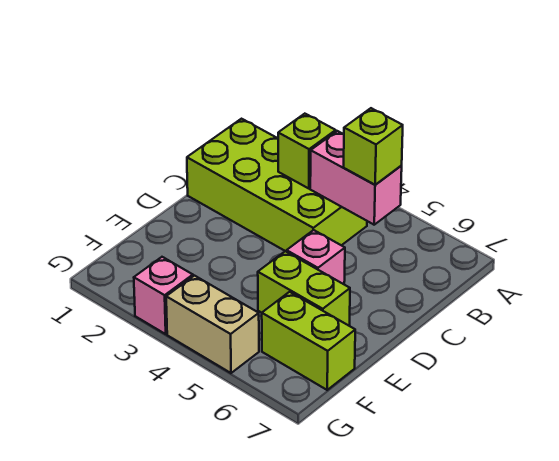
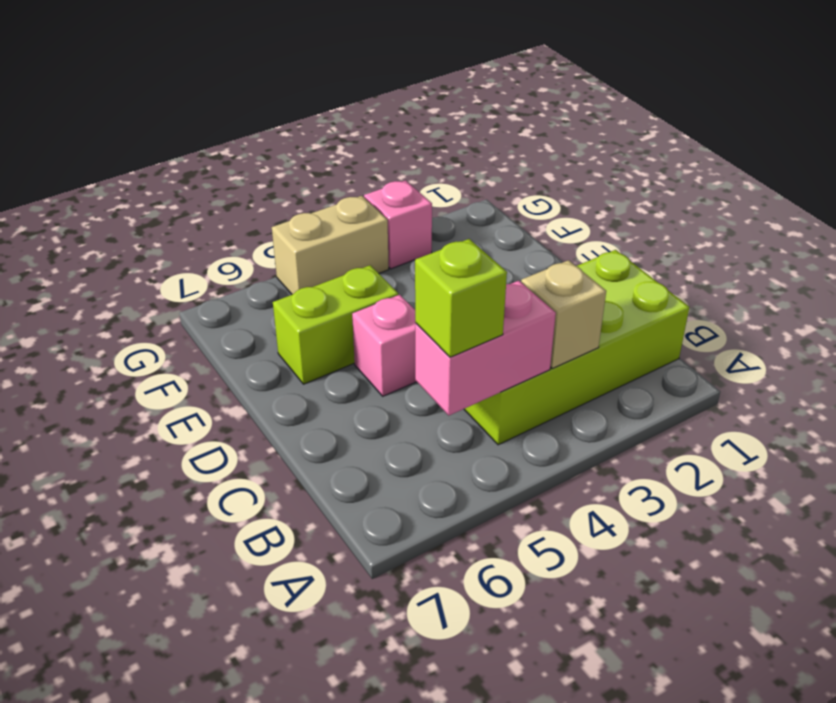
lime 1x1 brick [278,114,336,189] -> tan 1x1 brick [521,260,606,368]
lime 1x2 brick [262,292,355,390] -> none

